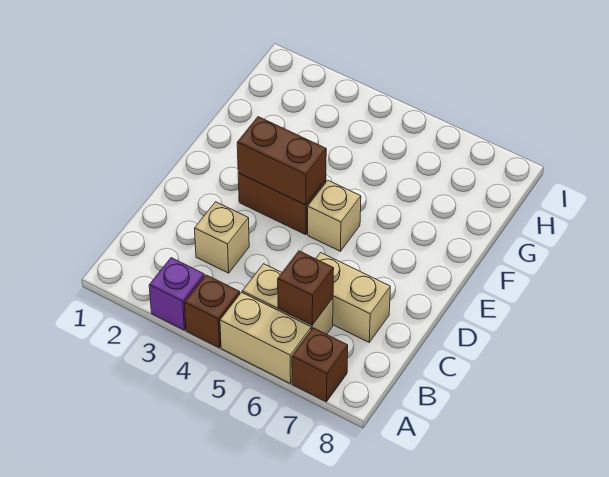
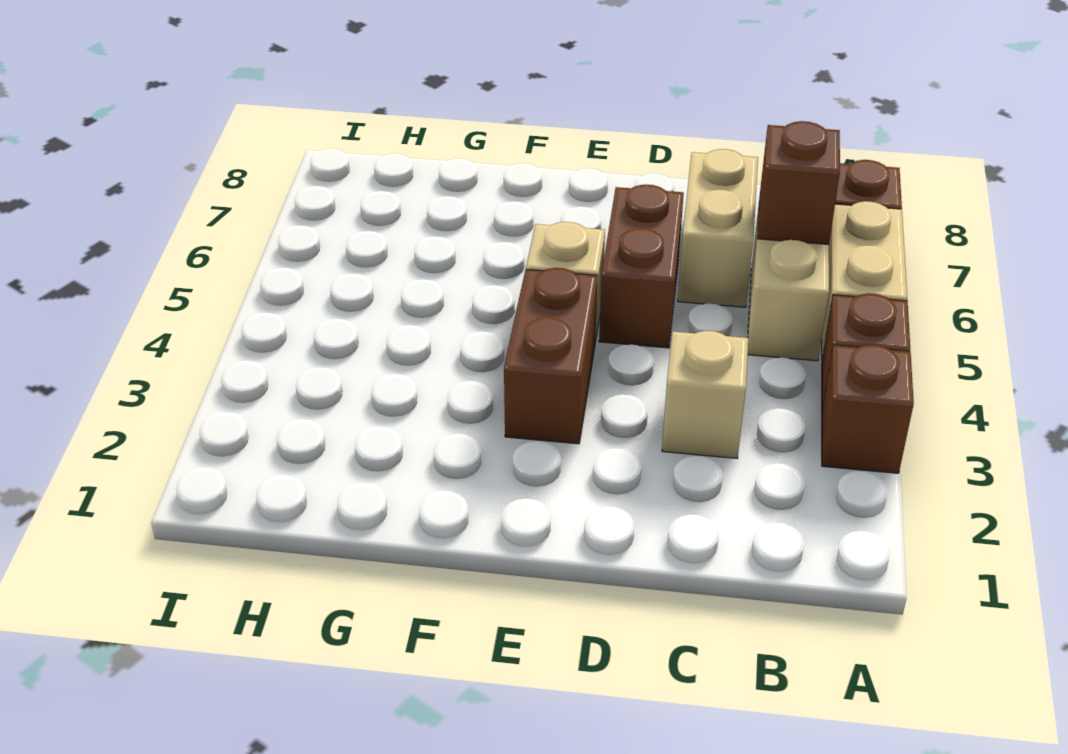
purple 1x1 brick [149,258,204,330] -> brown 1x1 brick [822,345,914,473]
brown 1x2 brick [237,117,326,205] -> brown 1x2 brick moved to [599,184,684,348]

